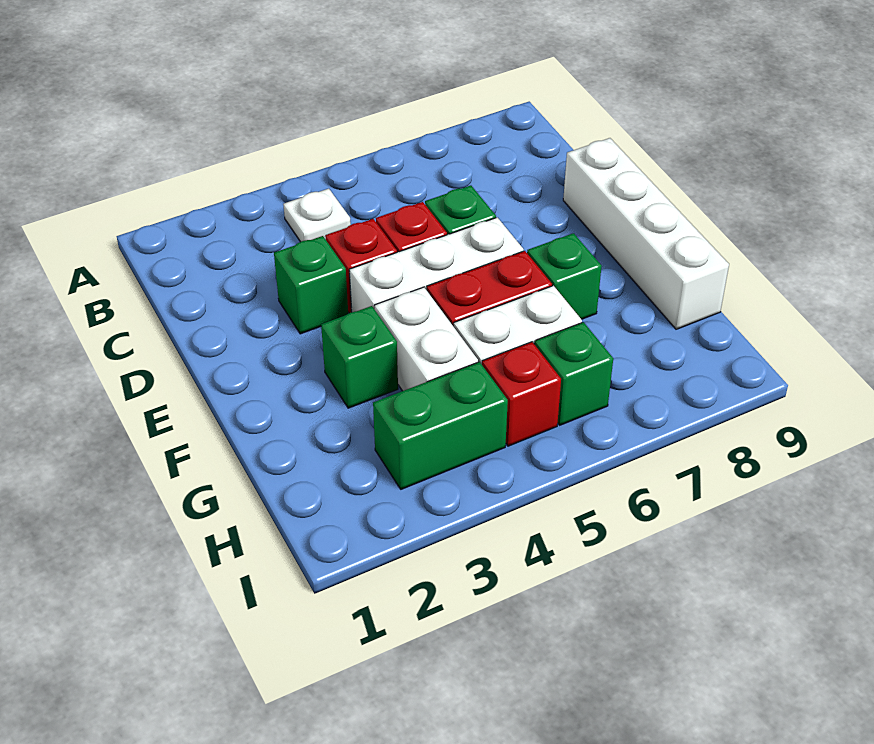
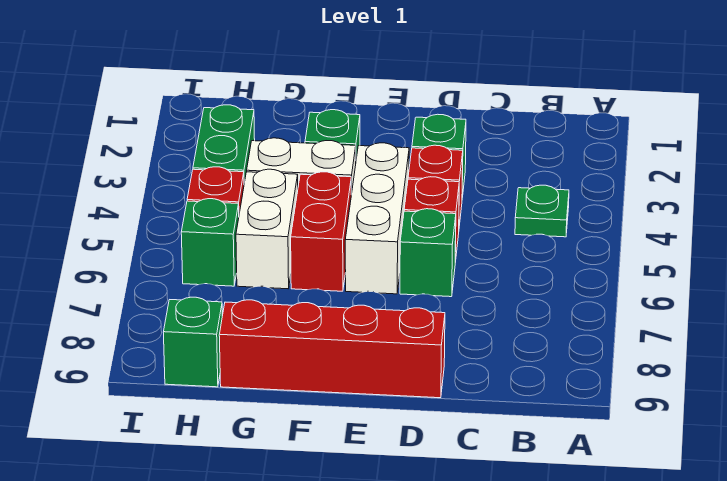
white 1x1 plate [283,189,351,242] -> green 1x1 plate [515,185,569,237]
white 1x4 brick [563,138,729,329] -> red 1x4 brick [219,300,445,398]
green 1x1 brick [527,233,602,319] -> green 1x1 brick moved to [163,297,222,387]

